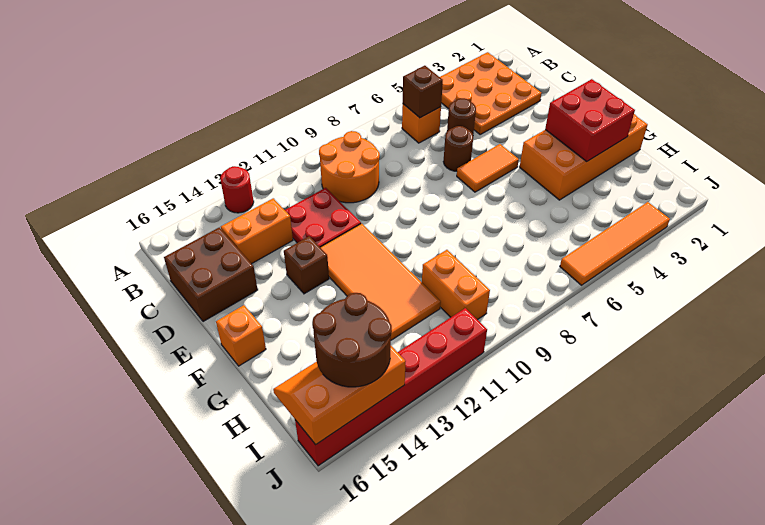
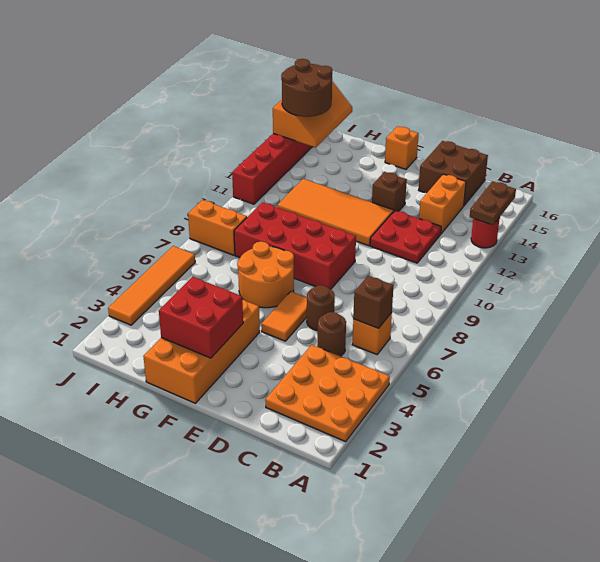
none -> brown 1x2 plate [470,181,516,225]
orange 2x2 round brick [319,131,380,203] -> orange 2x2 round brick moved to [237,241,294,308]
none -> red 2x4 brick [234,202,356,289]
orange 1x2 brick [422,250,490,320] -> orange 1x2 brick moved to [188,200,247,255]

